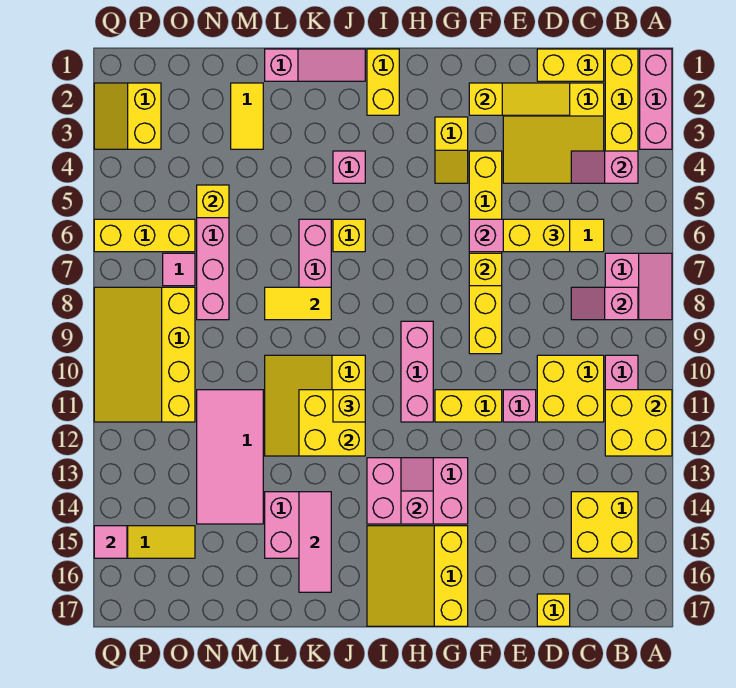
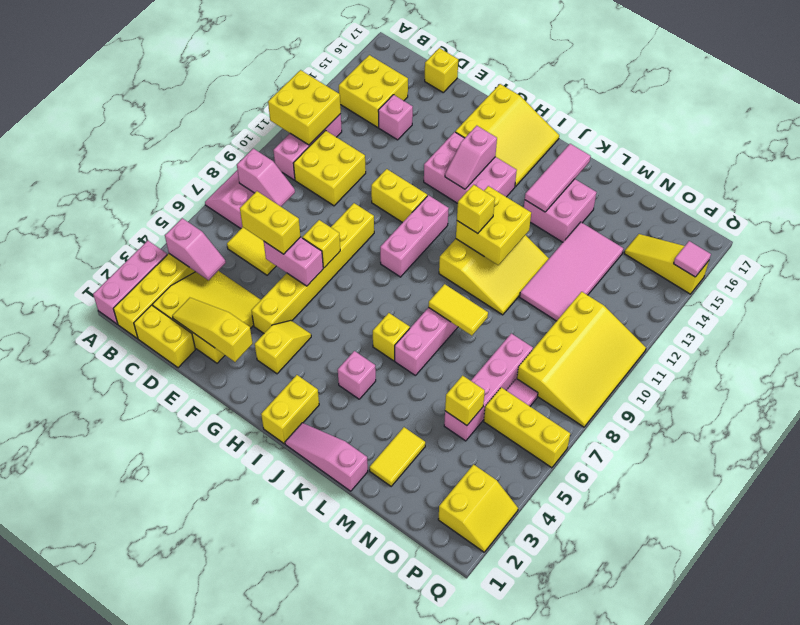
pink 1x1 brick [503,390,536,422] -> pink 1x1 brick moved to [378,95,413,140]

